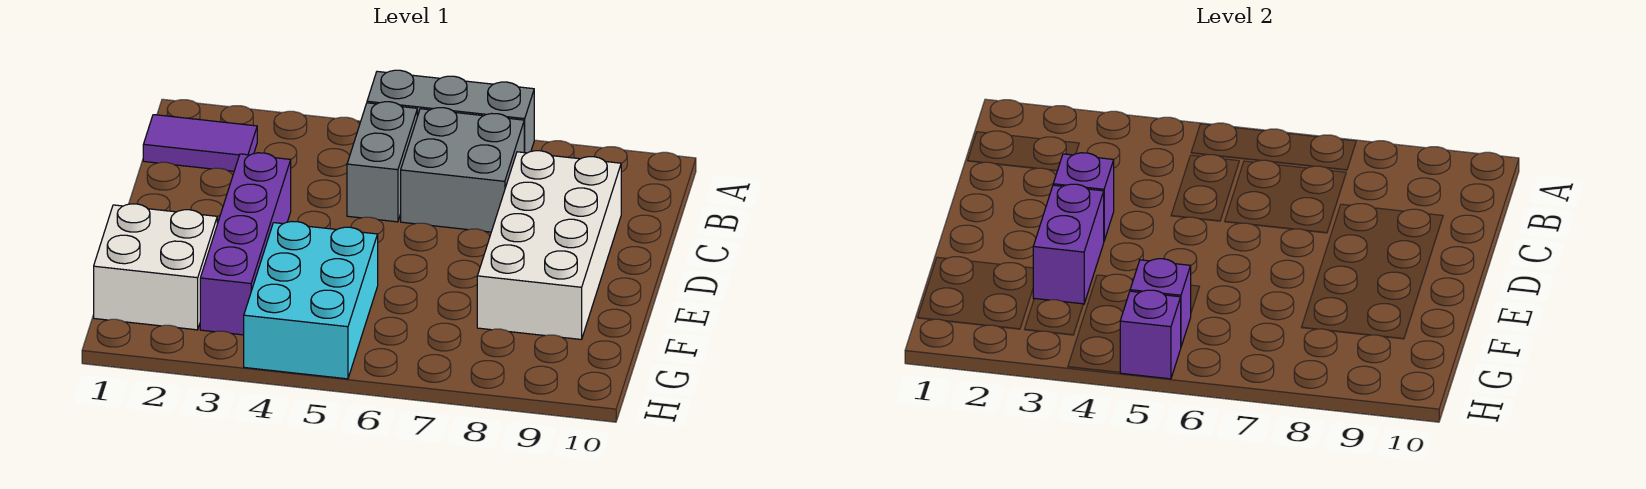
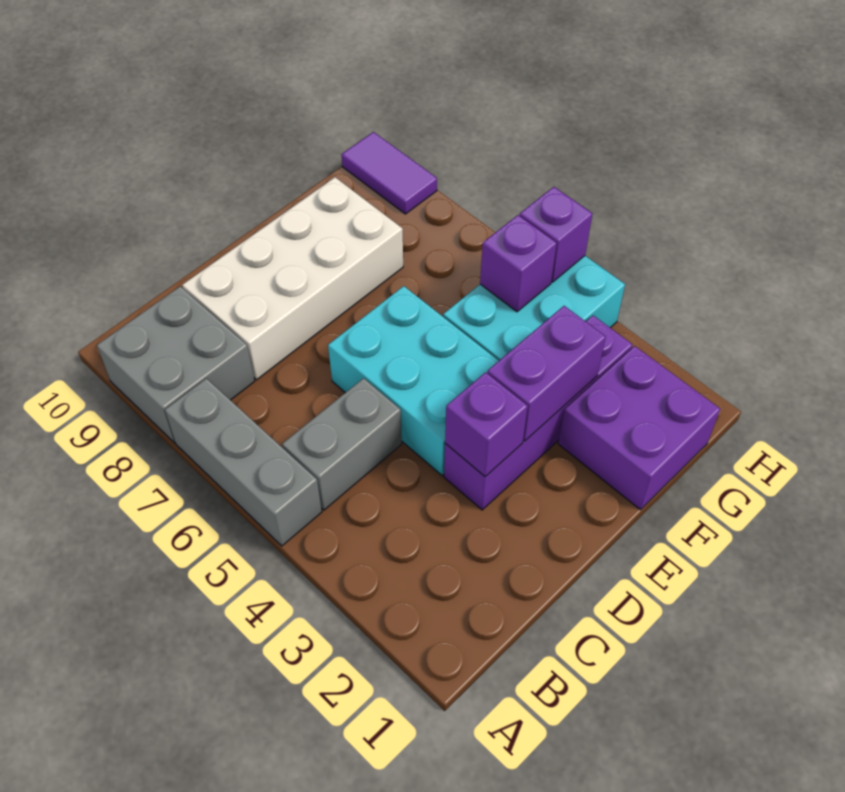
purple 1x2 tile [143,115,257,171] -> purple 1x2 tile moved to [342,132,437,214]
grey 2x2 brick [401,108,524,232] -> grey 2x2 brick moved to [97,286,255,443]
none -> cyan 2x3 brick [328,286,499,476]
white 2x2 brick [94,204,217,330] -> purple 2x2 brick [558,346,720,510]

